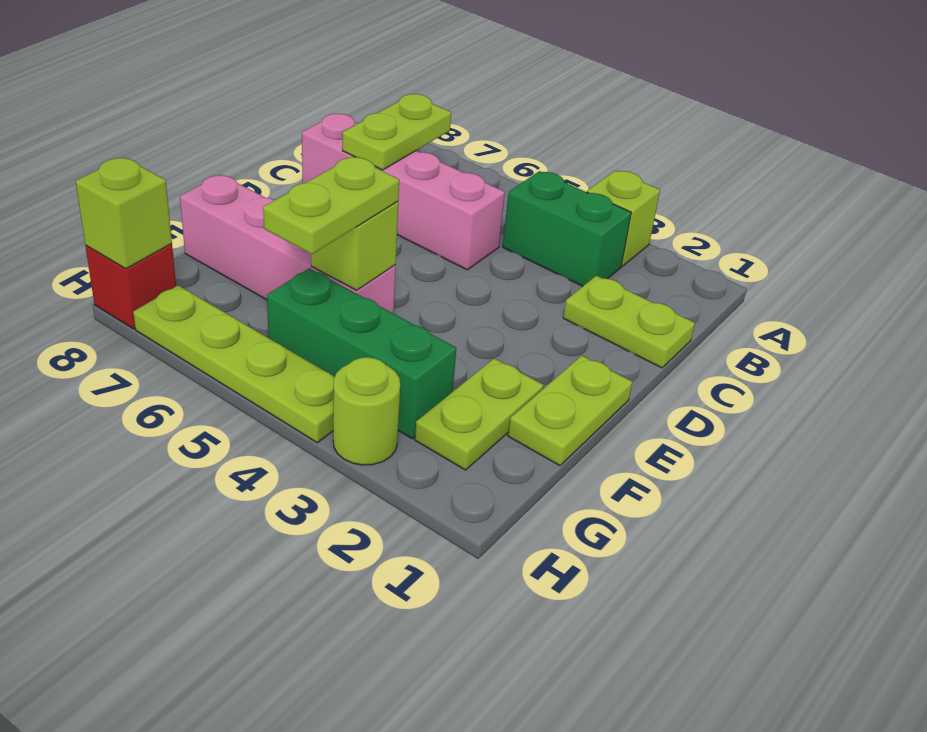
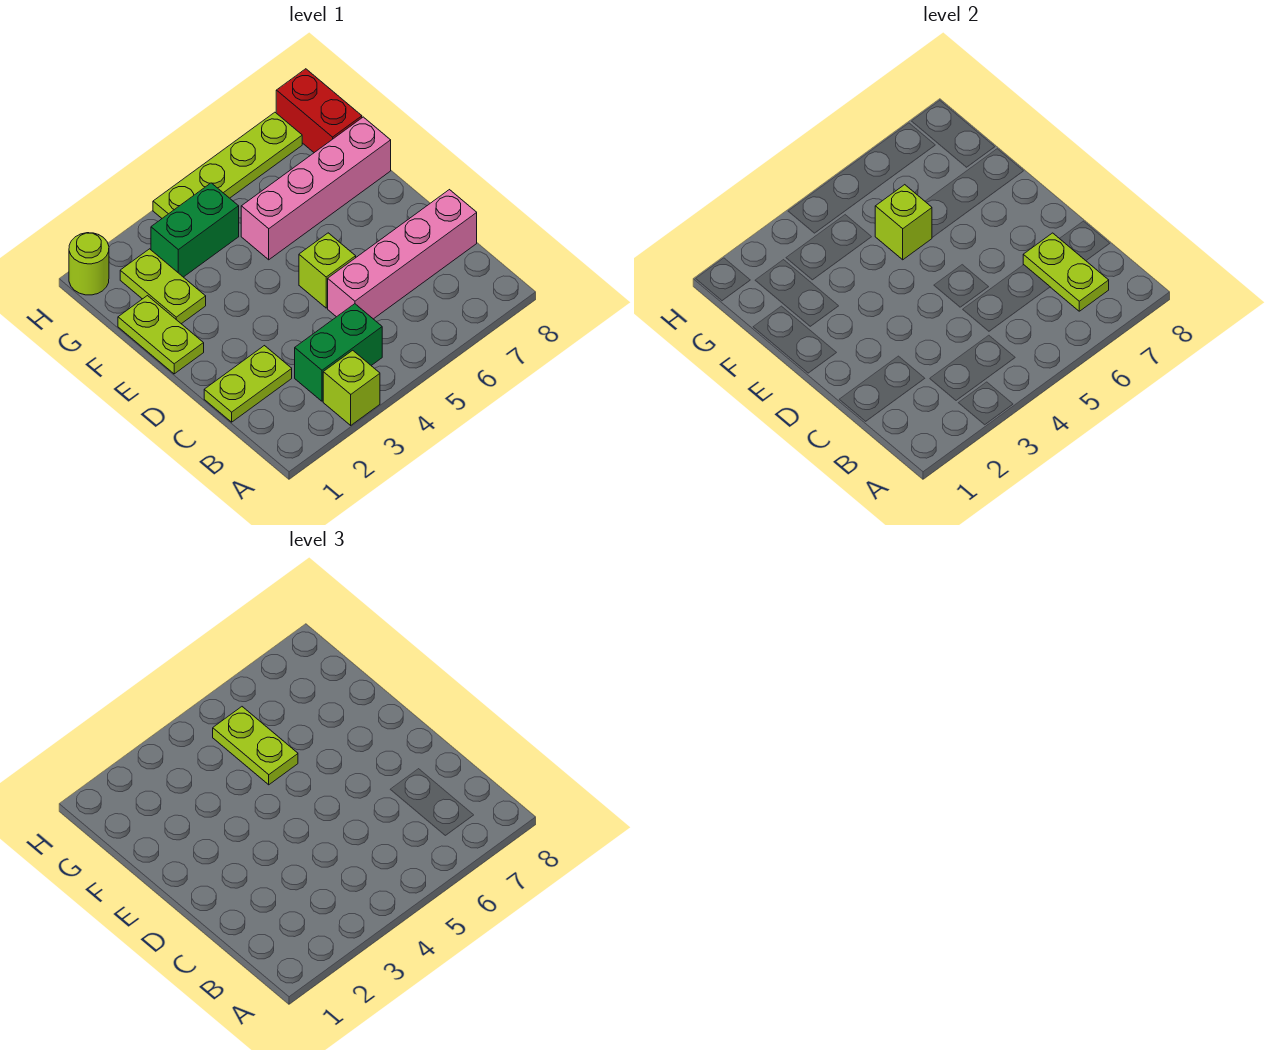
green 1x3 brick [267,268,456,439] -> green 1x2 brick [151,183,239,277]
lime 1x1 round brick [333,357,400,465] -> lime 1x1 round brick moved to [69,233,109,295]
red 1x1 brick [86,244,176,329] -> red 1x2 brick [276,69,362,153]
lime 1x1 brick [76,158,172,269] -> lime 1x1 brick moved to [299,233,356,308]

